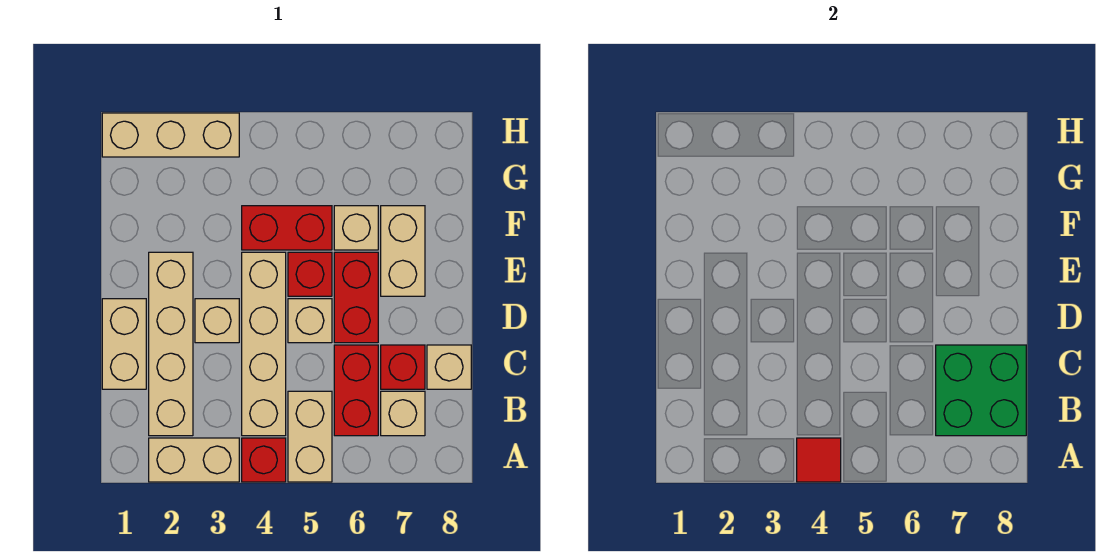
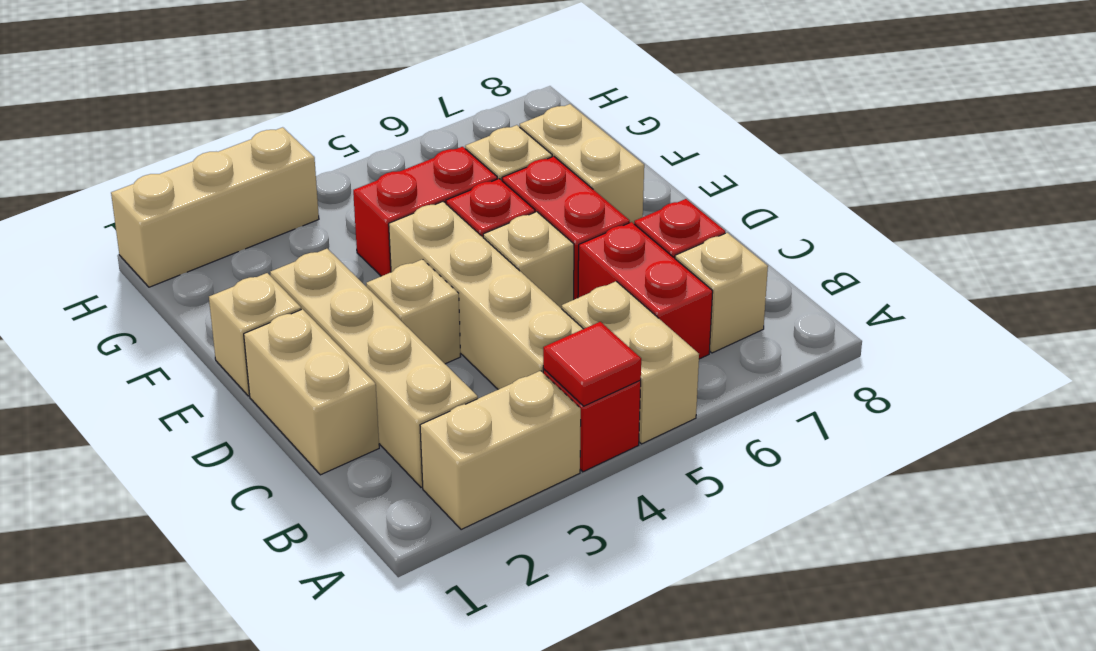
green 2x2 brick [936,345,1026,436] -> none
tan 1x1 brick [427,345,471,389] -> tan 1x1 brick moved to [209,273,301,396]

